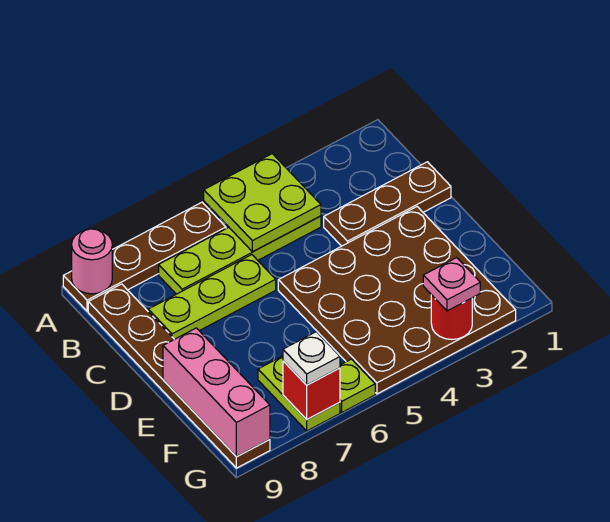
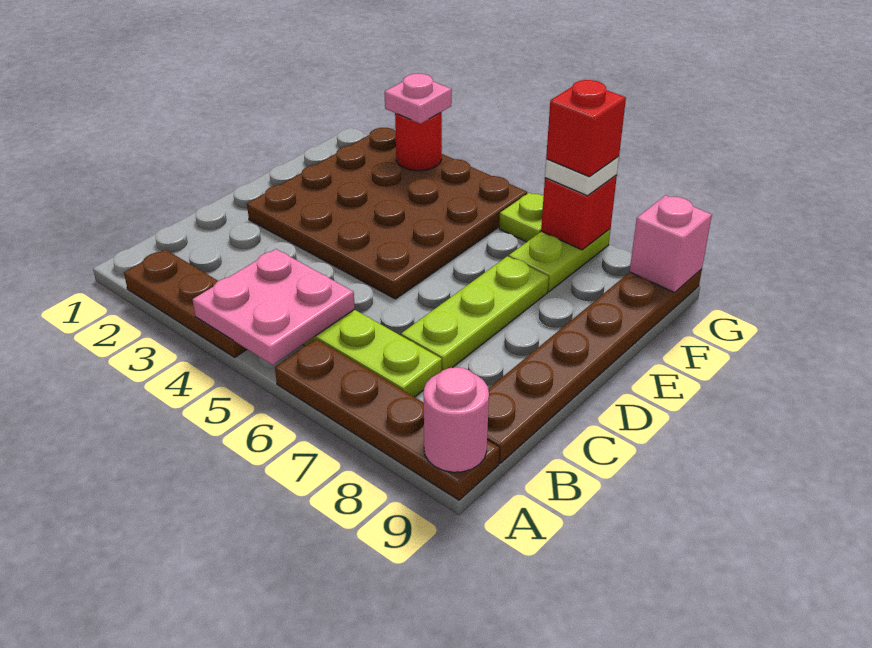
lime 2x2 plate [204,154,321,252] -> pink 2x2 plate [192,249,355,365]
brown 1x3 plate [324,162,451,246] -> brown 1x3 plate moved to [124,250,247,357]
lime 1x3 plate [148,255,276,339] -> lime 1x3 plate turned to [401,256,549,371]
pink 1x3 brick [163,328,270,457] -> pink 1x1 brick [630,195,712,293]
none -> red 1x1 brick [546,80,626,177]

